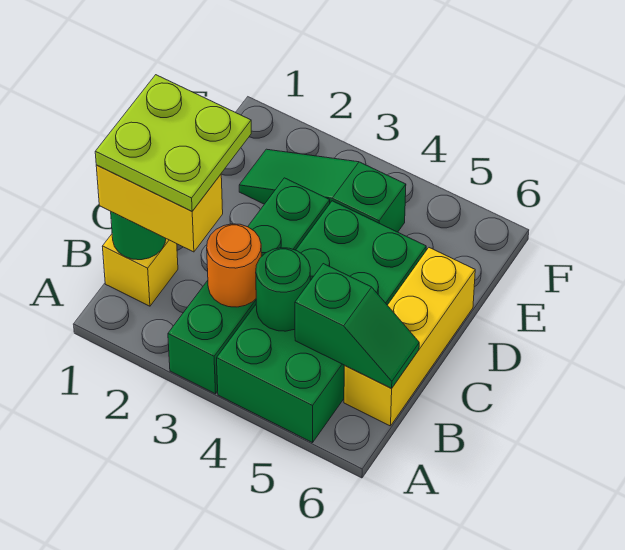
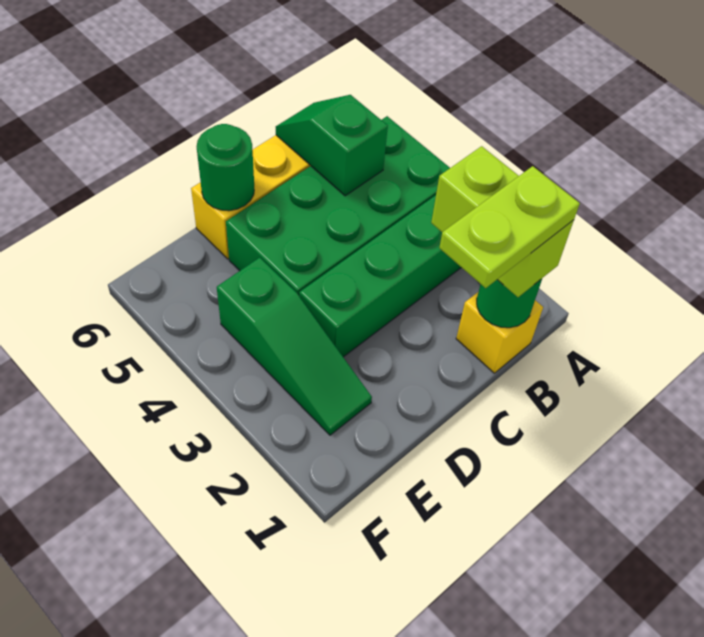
yellow 1x2 brick [96,165,223,252] -> lime 1x2 brick [431,146,574,297]
lime 2x2 plate [95,75,251,211] -> lime 1x2 plate [439,166,580,288]
orange 1x1 round brick [207,224,261,307] -> none
green 1x1 round brick [256,248,310,331] -> green 1x1 round brick moved to [197,124,254,211]

